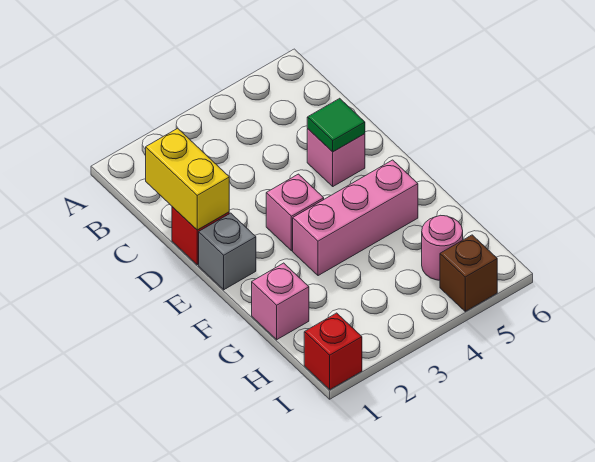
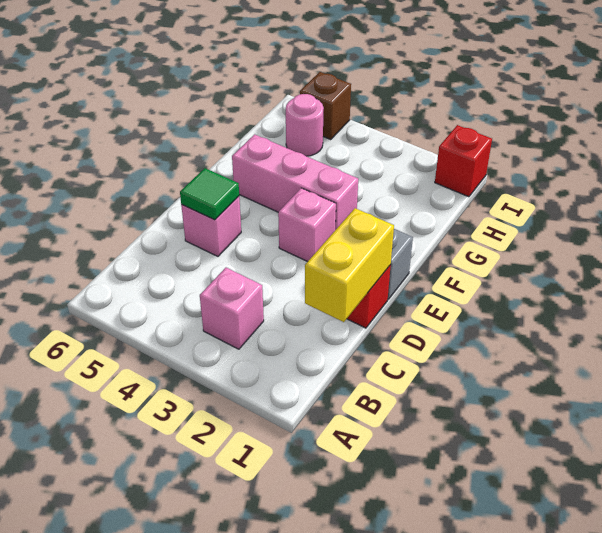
pink 1x1 brick [252,263,309,340] -> pink 1x1 brick moved to [200,268,264,349]

